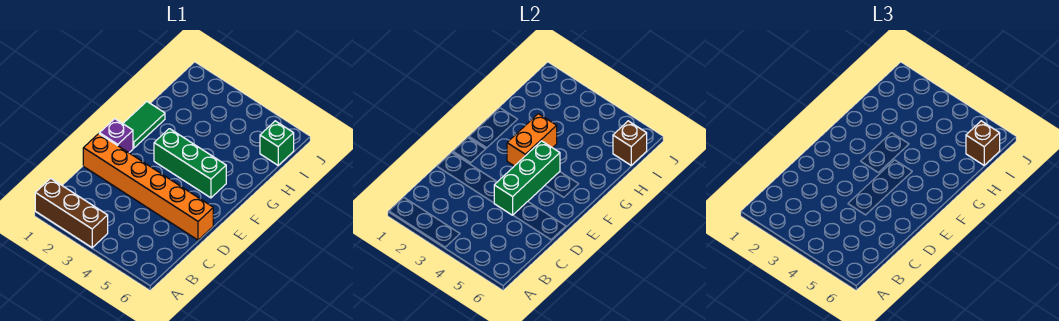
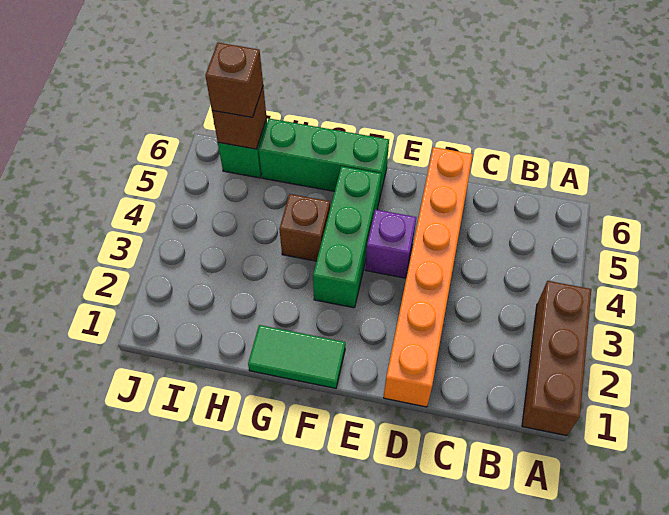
green 1x3 brick [494,141,560,215] -> green 1x3 brick moved to [259,119,389,199]
purple 1x1 brick [99,119,133,153] -> purple 1x1 brick moved to [365,210,416,278]
orange 1x2 brick [507,114,557,166] -> none
none -> brown 1x1 brick [279,194,330,261]

